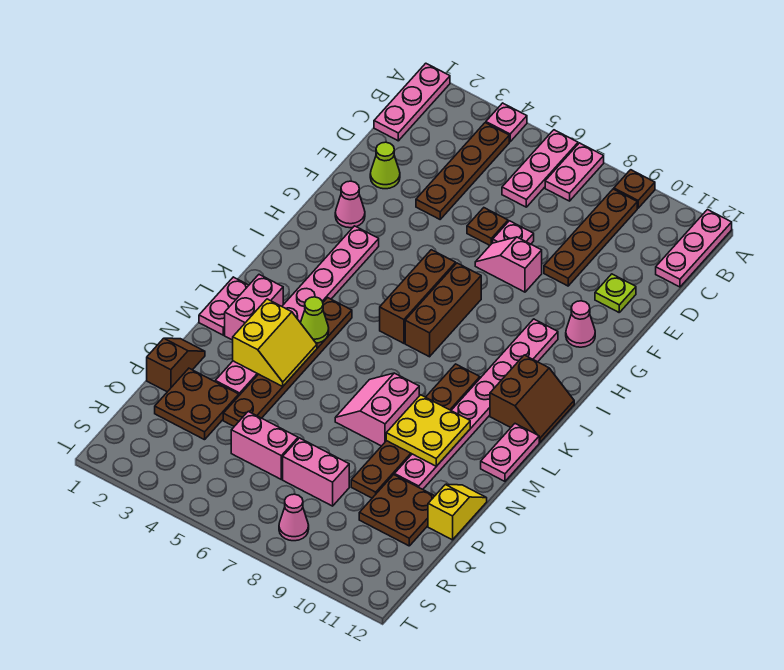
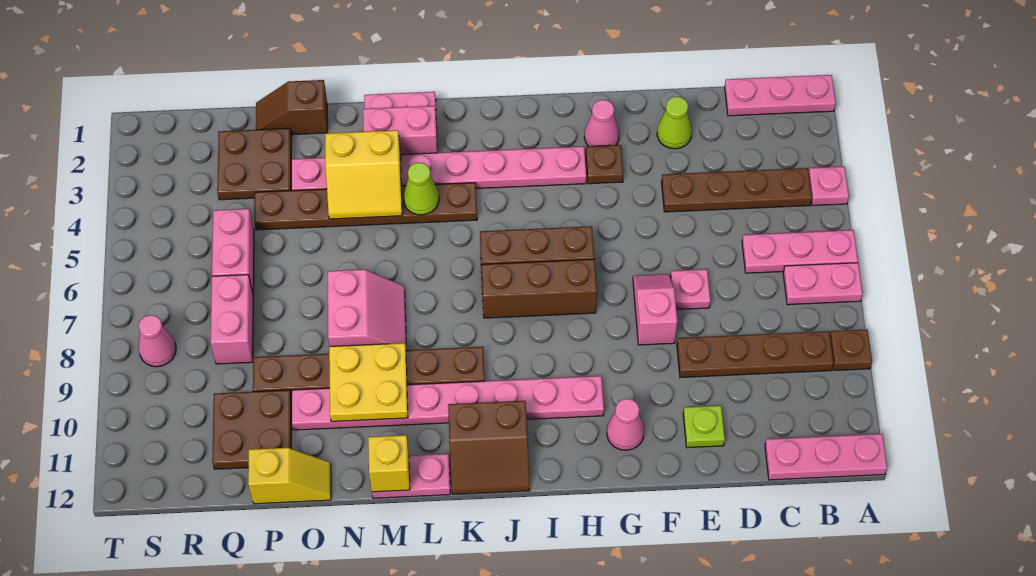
brown 1x1 plate [467,208,508,245] -> brown 1x1 plate moved to [586,145,623,184]
pink 2x2 slope [335,373,419,446] -> pink 2x2 slope turned to [328,270,406,346]
none -> yellow 1x1 brick [368,435,410,492]
brown 1x2 slope [147,338,205,392] -> brown 1x2 slope turned to [256,80,328,135]

